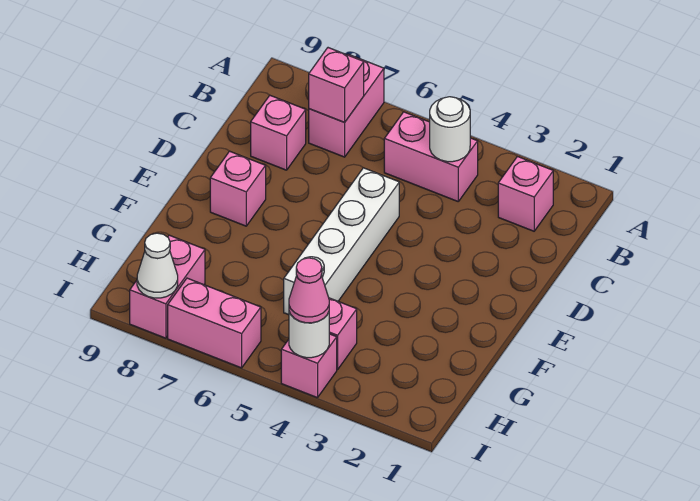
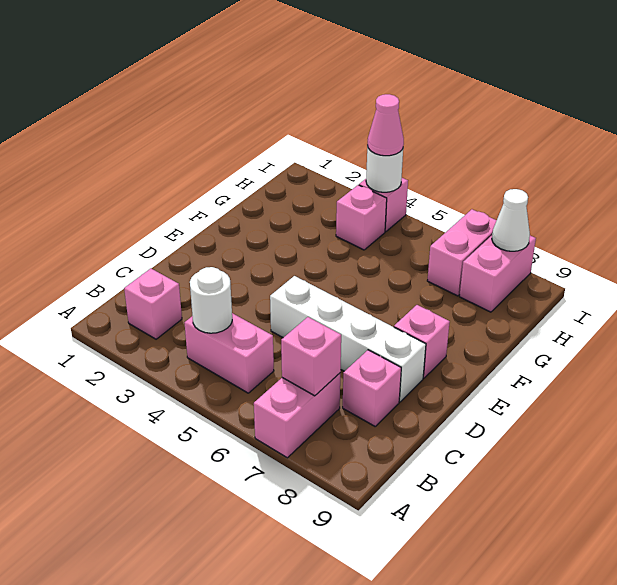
white 1x4 brick [284,168,399,315] -> white 1x4 brick turned to [270,276,426,402]
pink 1x2 brick [168,278,261,368] -> pink 1x2 brick turned to [427,209,497,296]

